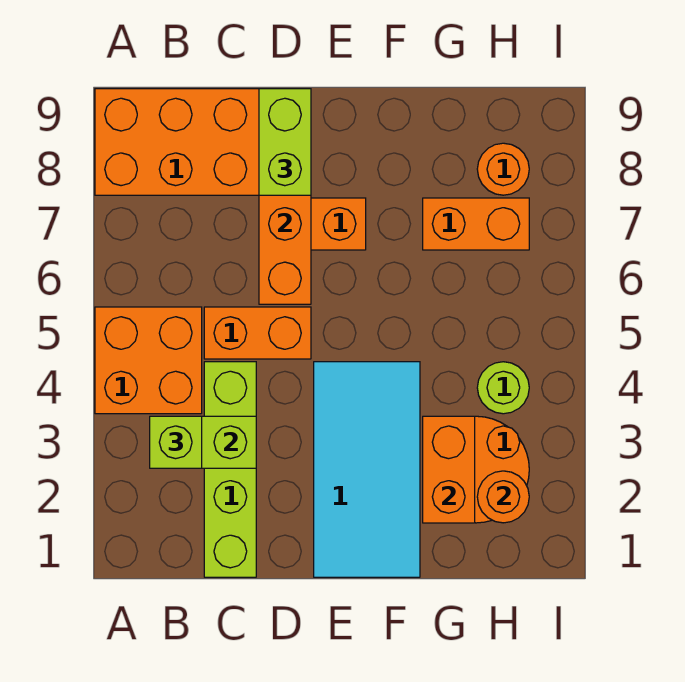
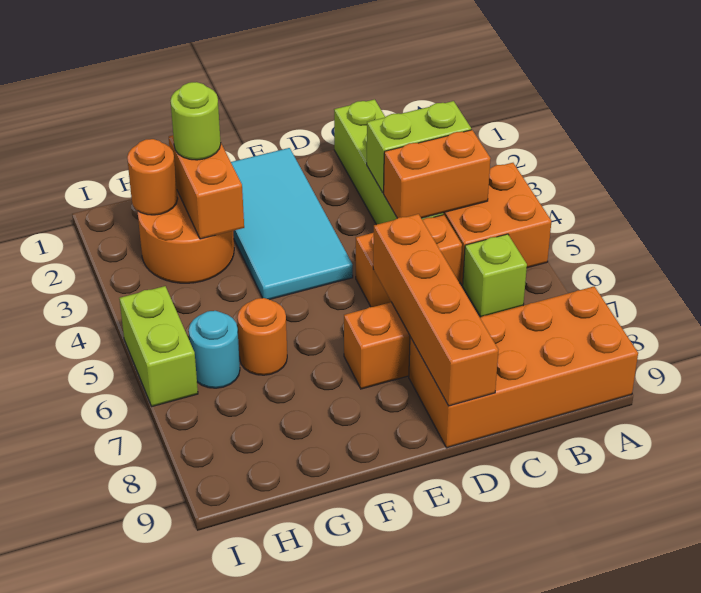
lime 1x1 brick [150,416,202,468] -> lime 1x1 brick moved to [463,234,527,317]
lime 1x2 brick [259,89,311,195] -> lime 1x2 brick moved to [119,286,198,406]
orange 1x2 brick [423,198,529,250] -> orange 1x2 brick moved to [384,130,491,218]
lime 1x1 round brick [477,362,529,414] -> lime 1x1 round brick moved to [171,82,221,160]
none -> cyan 1x1 round brick [189,311,240,388]
orange 1x1 round brick [477,143,529,195] -> orange 1x1 round brick moved to [237,298,287,375]

